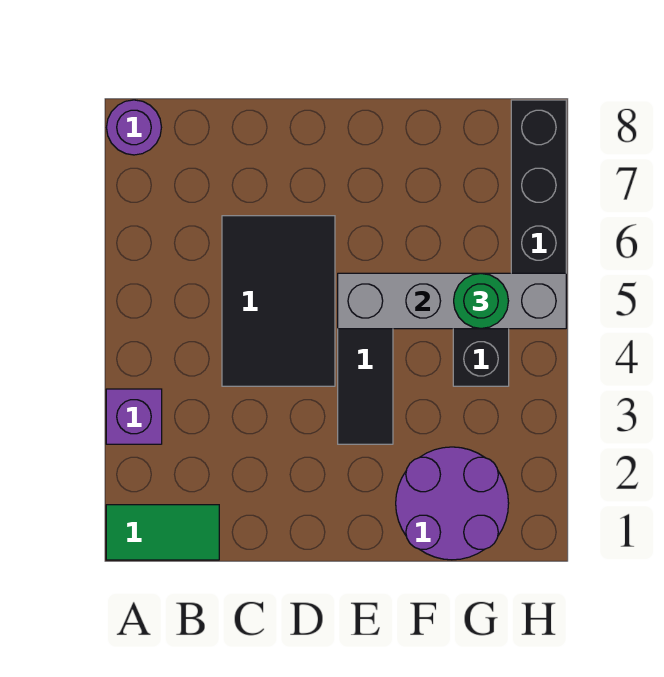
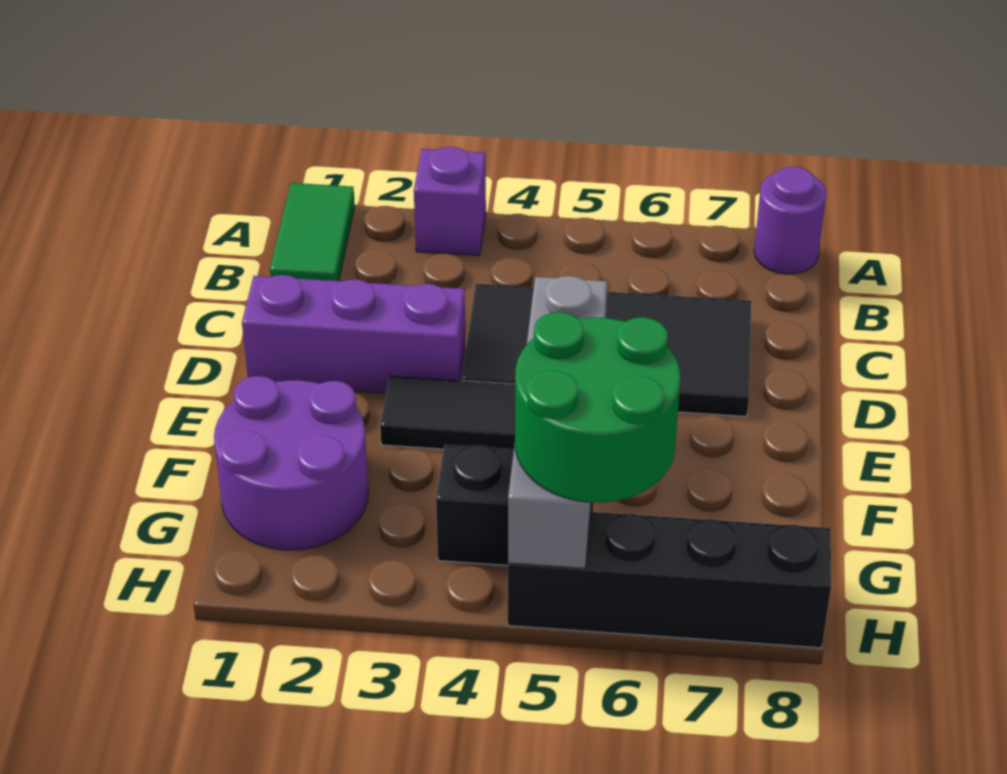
black 2x3 tile [222,216,335,386] -> black 2x4 tile [462,284,751,417]
none -> purple 1x3 brick [242,275,466,393]
green 1x1 round brick [454,273,508,328] -> green 2x2 round brick [515,312,680,503]

